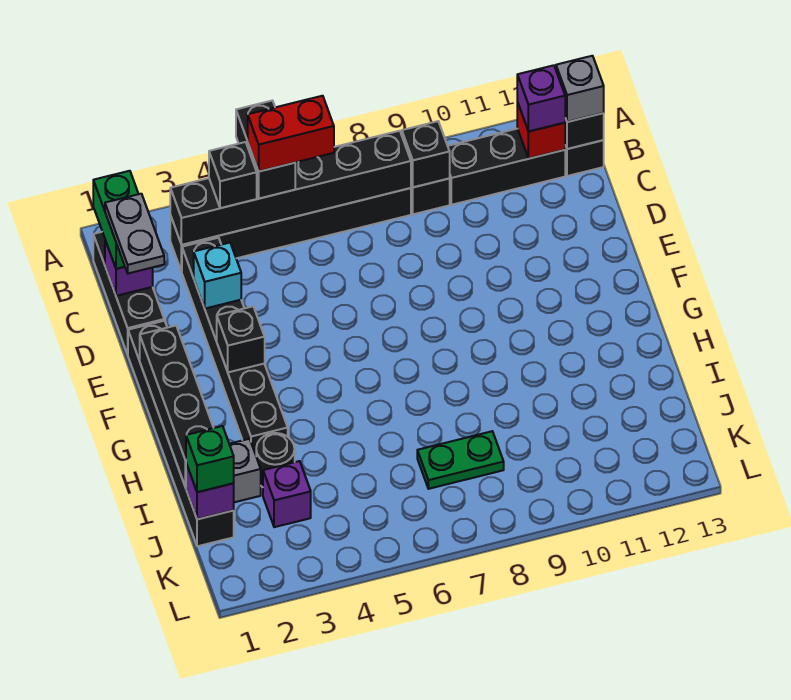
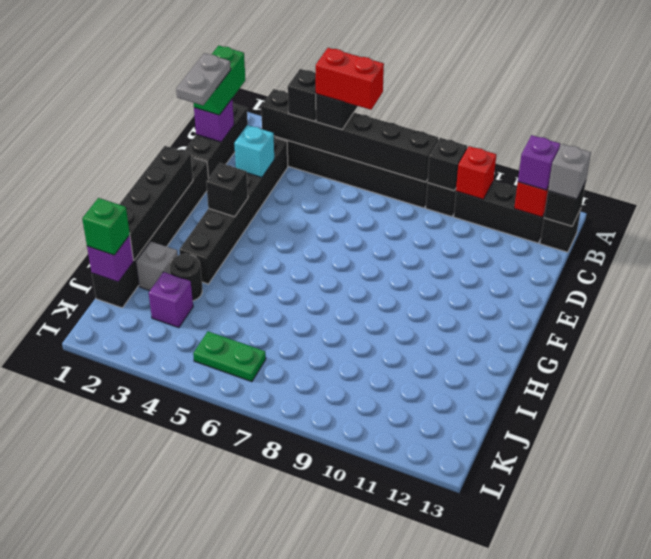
none -> red 1x1 brick [456,146,496,199]
green 1x2 plate [417,431,504,489] -> green 1x2 plate moved to [193,331,266,382]

